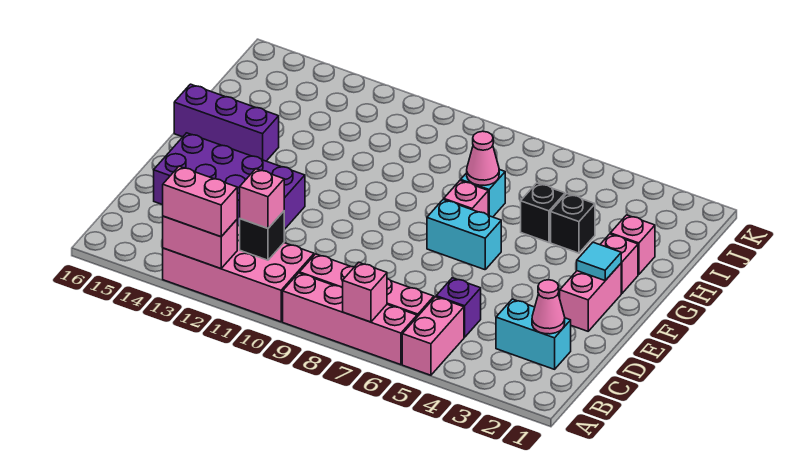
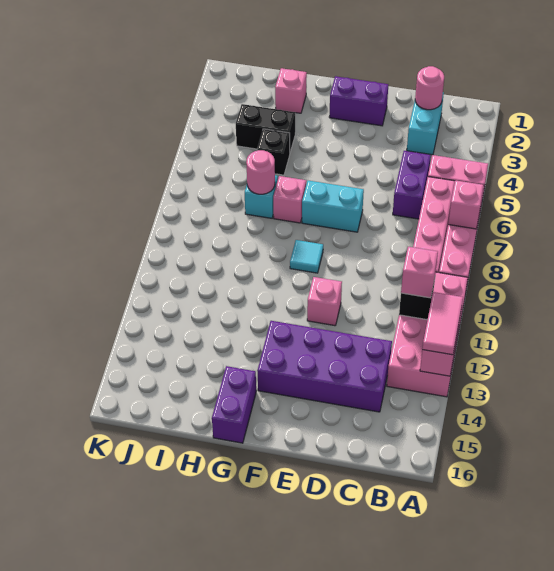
pink 1x2 brick [163,166,237,237] -> pink 1x2 tile [422,292,463,355]
pink 1x1 cone [532,280,565,334] -> pink 1x1 round brick [415,66,444,110]
purple 1x1 brick [436,278,481,337] -> purple 1x2 brick [393,151,431,219]
purple 2x4 brick [154,133,305,229] -> purple 2x4 brick turned to [257,321,392,412]
pink 1x2 brick [559,264,621,331] -> purple 1x2 brick [329,76,388,126]
cyan 1x1 tile [577,242,621,280] -> cyan 1x1 tile moved to [290,240,323,273]
cyan 1x2 brick [427,199,501,270] -> cyan 1x2 brick turned to [302,181,364,232]
pink 1x1 brick [600,234,638,293] -> pink 1x1 brick moved to [307,277,342,326]
purple 1x3 brick [174,84,279,161] -> purple 1x2 brick [212,366,256,443]
black 1x1 brick [551,194,595,253] -> black 1x2 brick [236,104,295,152]
pink 1x1 cone [467,131,499,185] -> pink 1x1 round brick [246,150,275,194]

